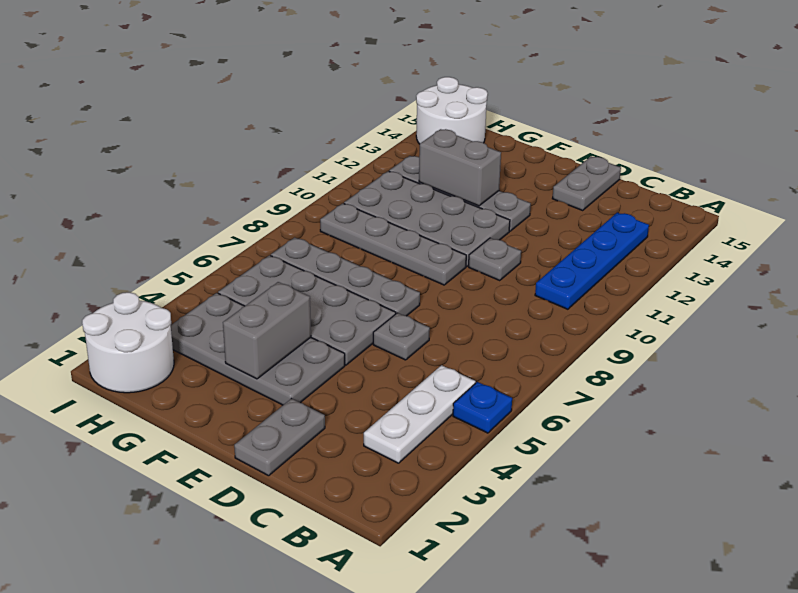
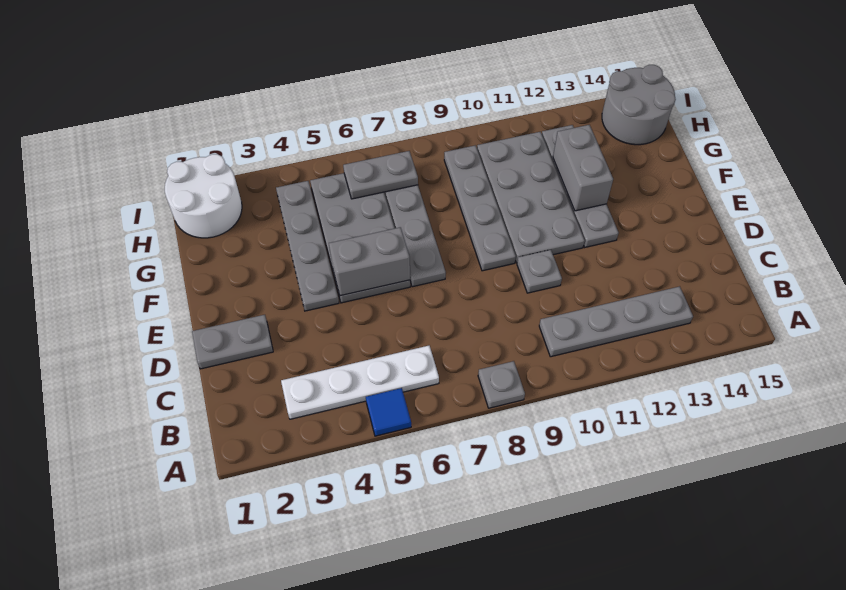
blue 1x1 plate [453,382,512,433] -> blue 1x1 tile [366,388,411,436]
white 1x3 plate [364,365,476,463] -> white 1x4 plate [281,346,439,419]
blue 1x4 plate [535,213,649,309] -> grey 1x4 plate [539,286,693,357]
grey 1x1 plate [373,313,430,360] -> grey 1x1 plate moved to [478,361,525,408]
grey 1x2 plate [552,156,621,210] -> grey 1x2 plate moved to [343,151,418,199]
grey 2x4 plate [171,293,345,405] -> grey 1x4 plate [276,181,339,311]
grey 1x2 brick [223,282,311,379] -> grey 1x2 brick moved to [329,227,410,296]
white 2x2 round brick [416,77,488,144] -> grey 2x2 round brick [602,65,676,145]

